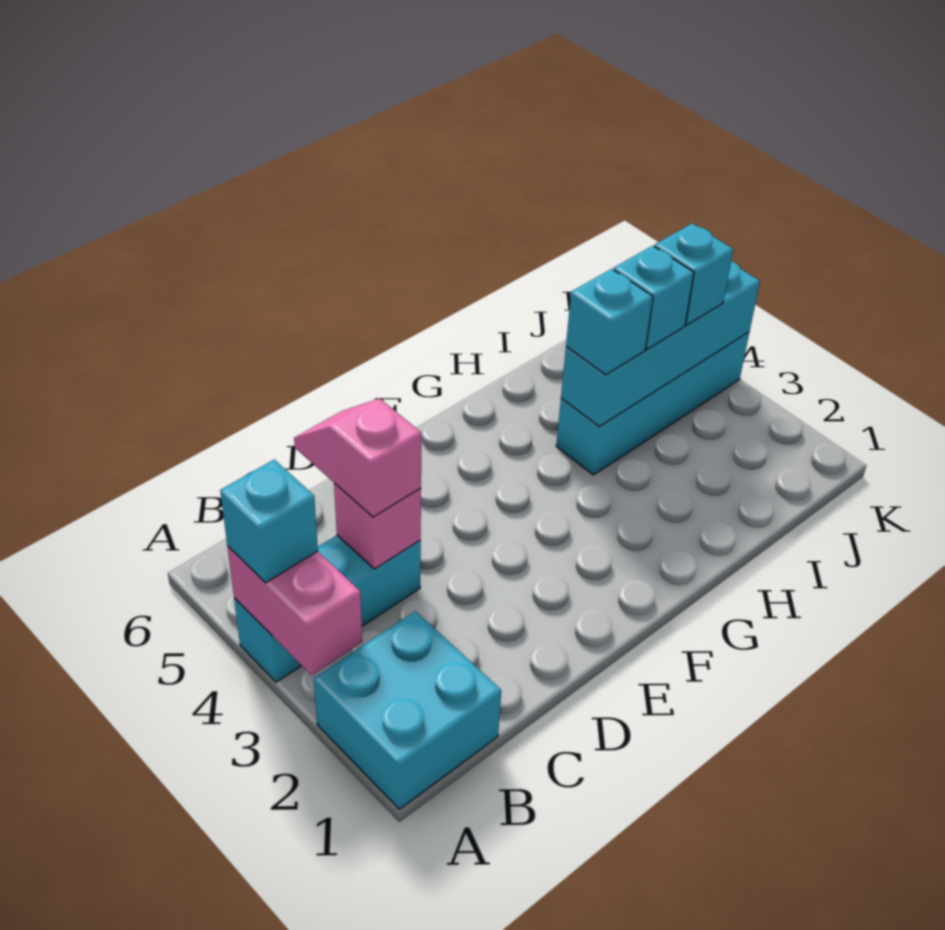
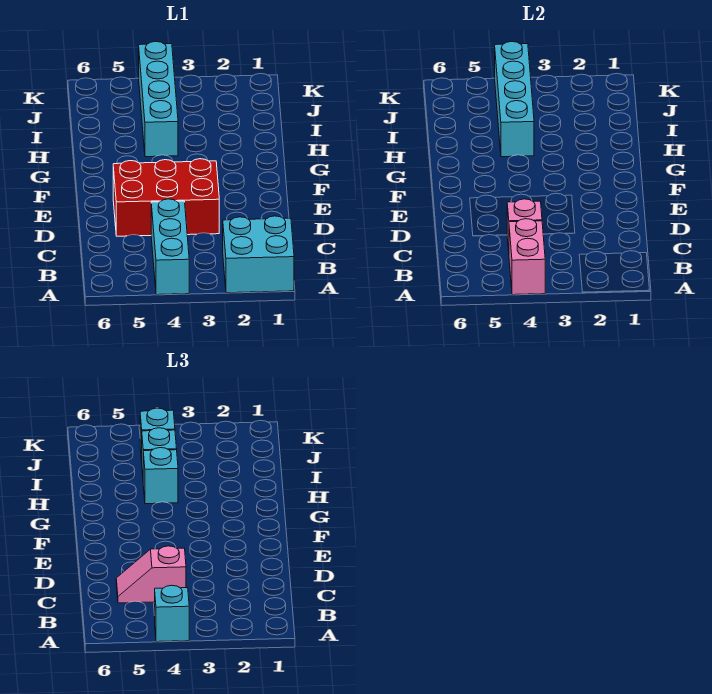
pink 1x2 brick [227,546,362,675] -> pink 1x2 brick turned to [509,219,545,295]
none -> red 2x3 brick [113,159,219,236]

